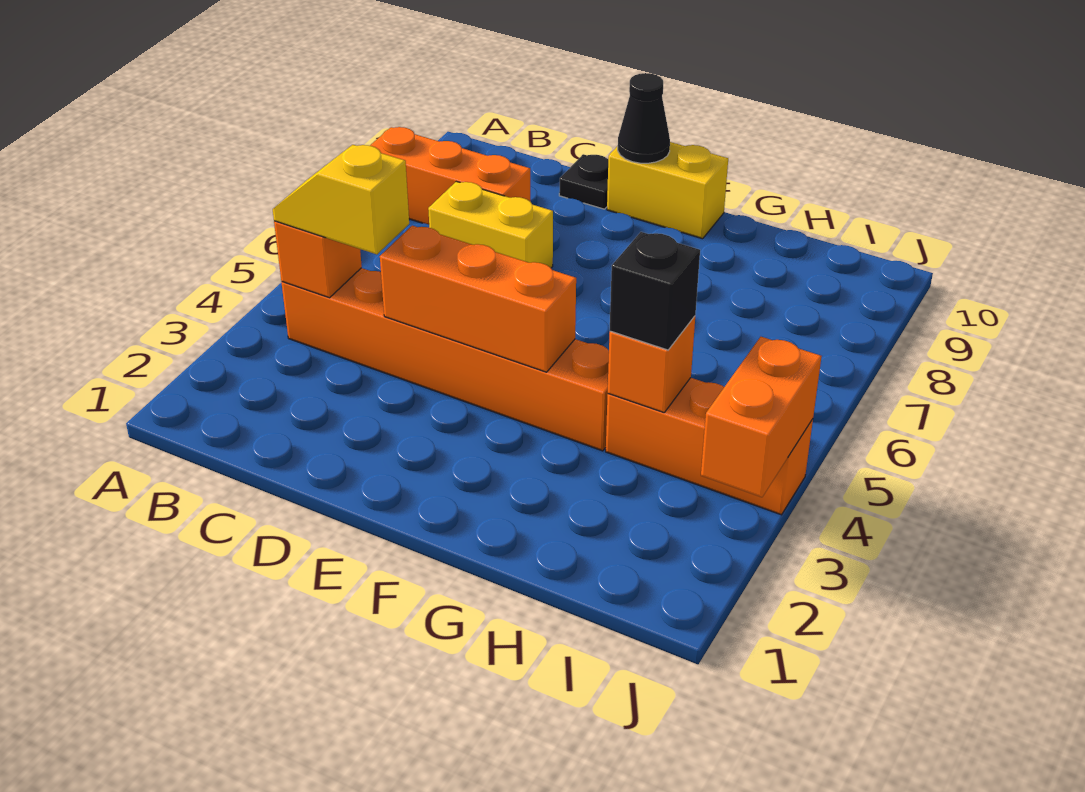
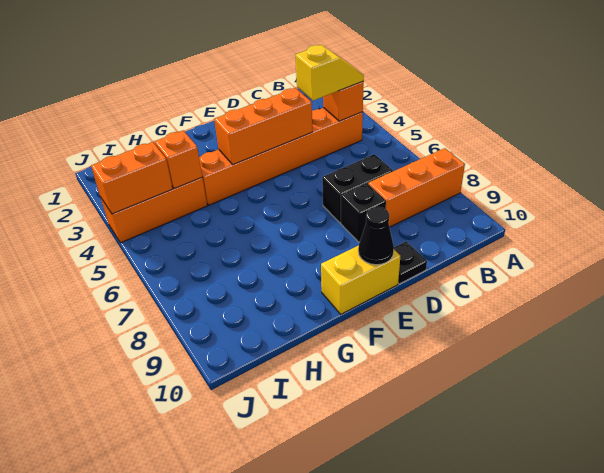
yellow 1x2 brick [428,181,553,268] -> black 1x2 brick [322,154,393,223]
black 1x1 brick [610,232,700,350] -> black 1x1 brick moved to [341,183,386,242]
orange 1x2 brick [701,337,821,497] -> orange 1x2 brick turned to [91,142,173,214]

